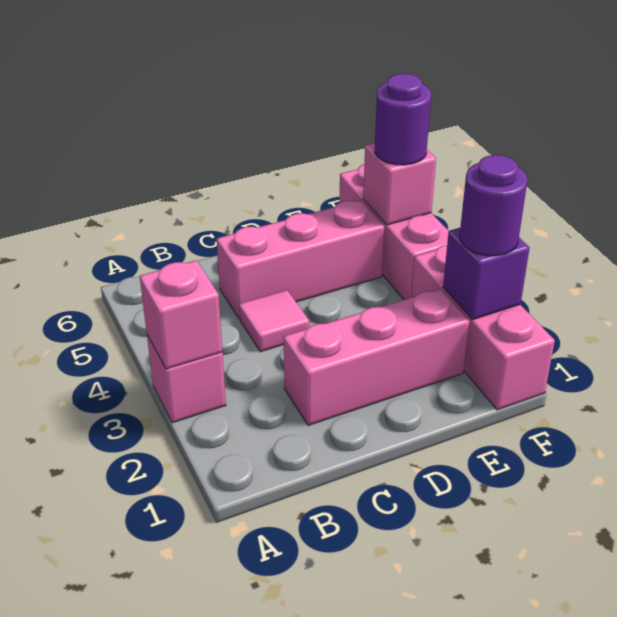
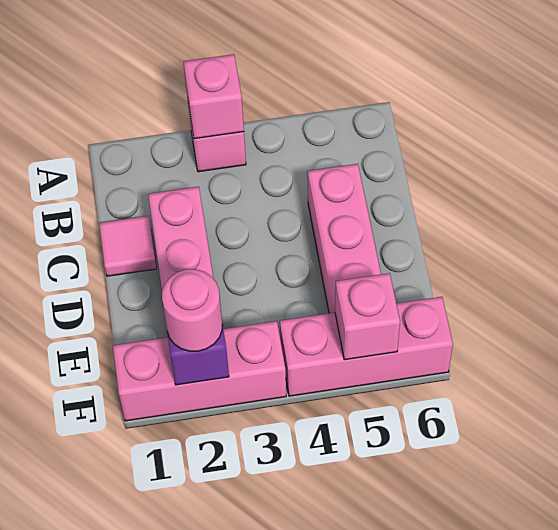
pink 1x1 tile [239,290,309,352] -> pink 1x1 tile moved to [99,216,157,276]
purple 1x1 round brick [460,155,527,256] -> pink 1x1 round brick [162,269,222,351]
purple 1x1 round brick [375,74,431,165] -> none

